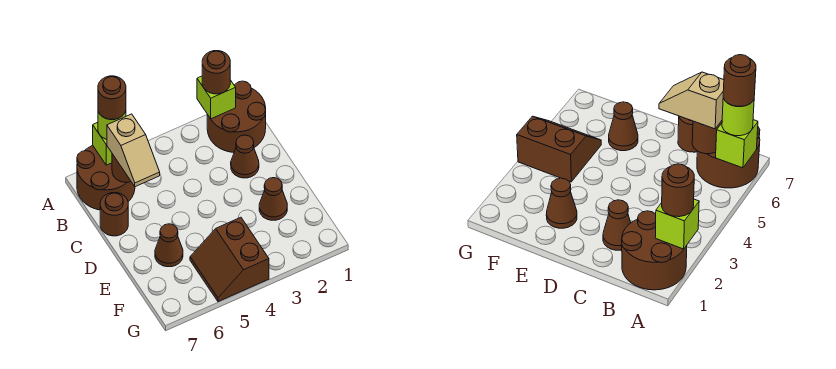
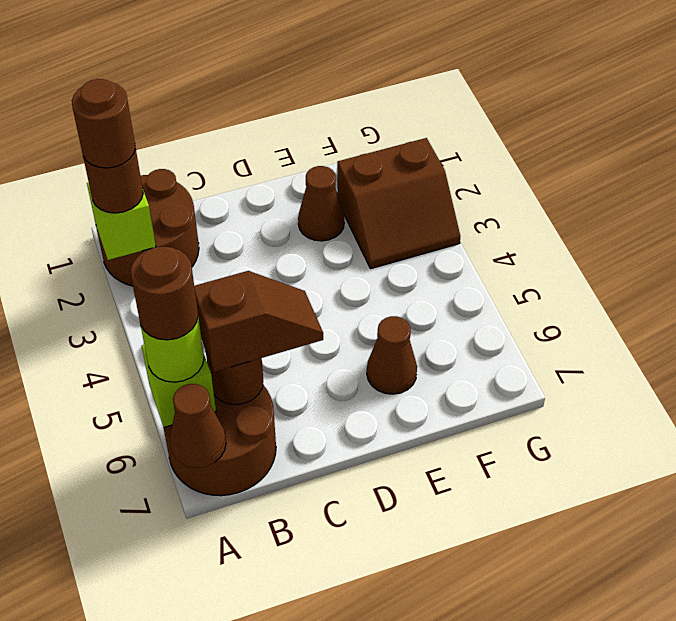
tan 1x2 slope [107,114,160,187] -> brown 1x2 slope [194,271,323,372]
brown 1x1 cone [231,135,259,178] -> brown 1x1 cone moved to [170,384,226,468]
brown 1x1 round brick [100,193,128,236] -> brown 1x1 round brick moved to [72,79,135,168]
brown 2x2 slope [190,217,269,302] -> brown 2x2 slope moved to [337,138,460,269]

